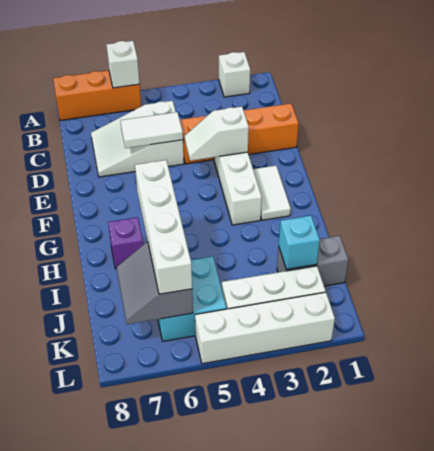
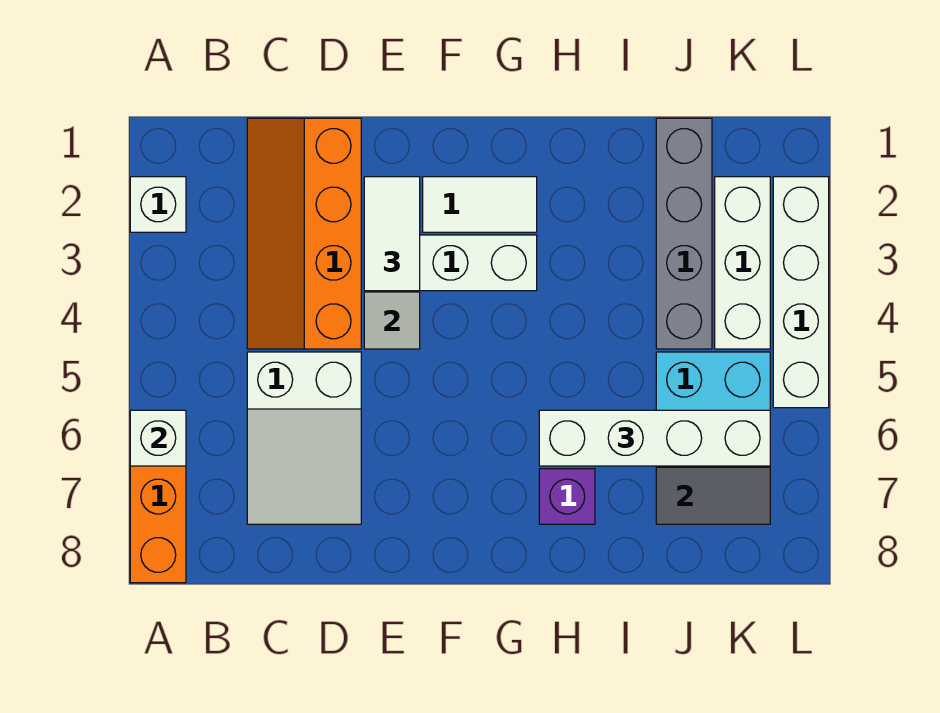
white 1x2 tile [120,112,183,148] -> white 1x2 tile moved to [364,177,420,291]
grey 1x2 brick [277,236,349,286] -> grey 1x4 brick [656,118,712,349]
cyan 1x1 brick [279,216,320,269] -> none

